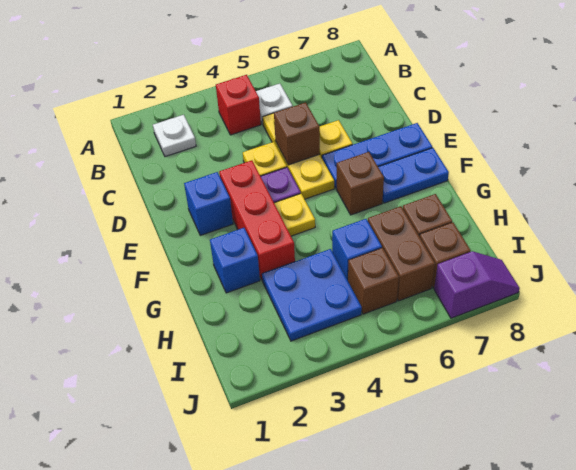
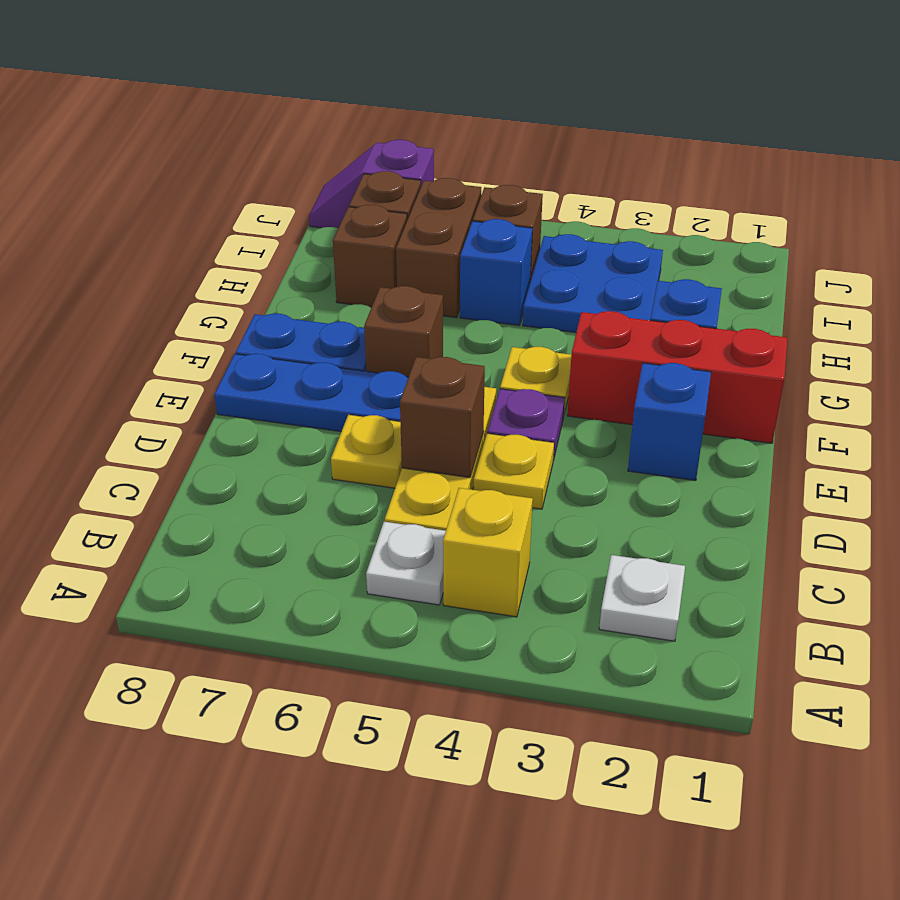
red 1x1 brick [216,75,261,135] -> yellow 1x1 brick [443,488,533,617]
red 1x3 brick [219,160,295,279] -> red 1x3 brick turned to [567,311,787,443]

